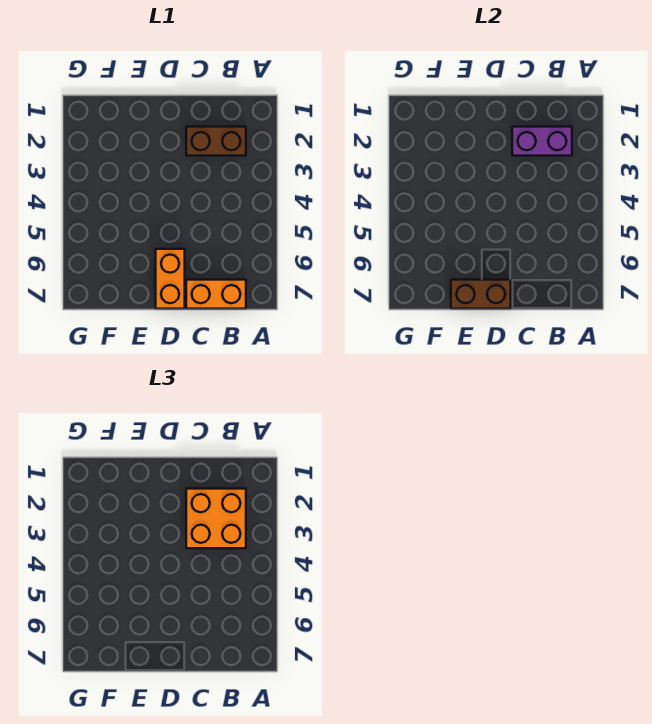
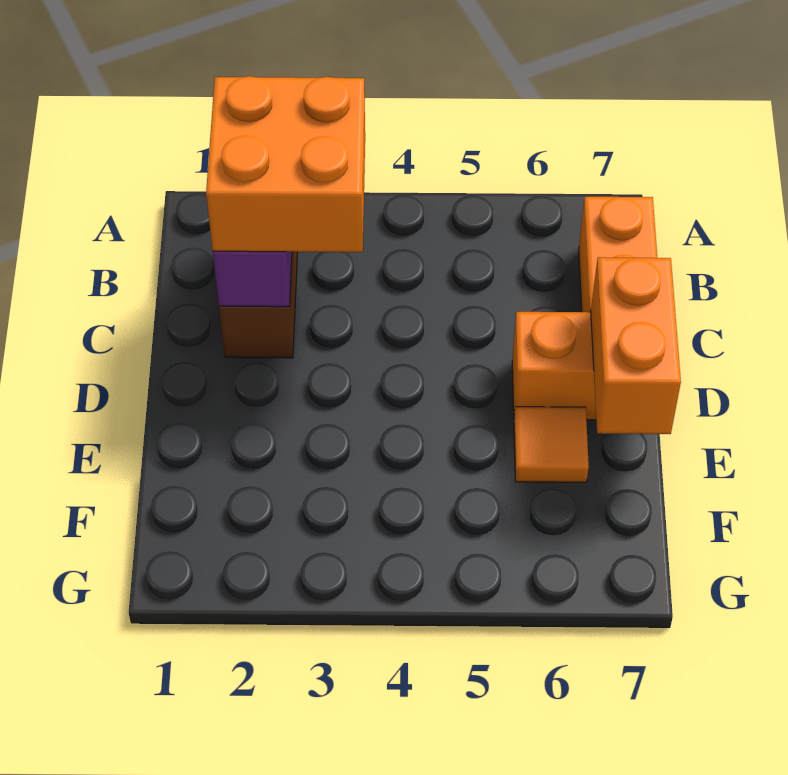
brown 1x2 brick [451,280,511,309] -> orange 1x2 brick [591,257,681,434]
none -> orange 1x1 tile [514,407,589,482]

